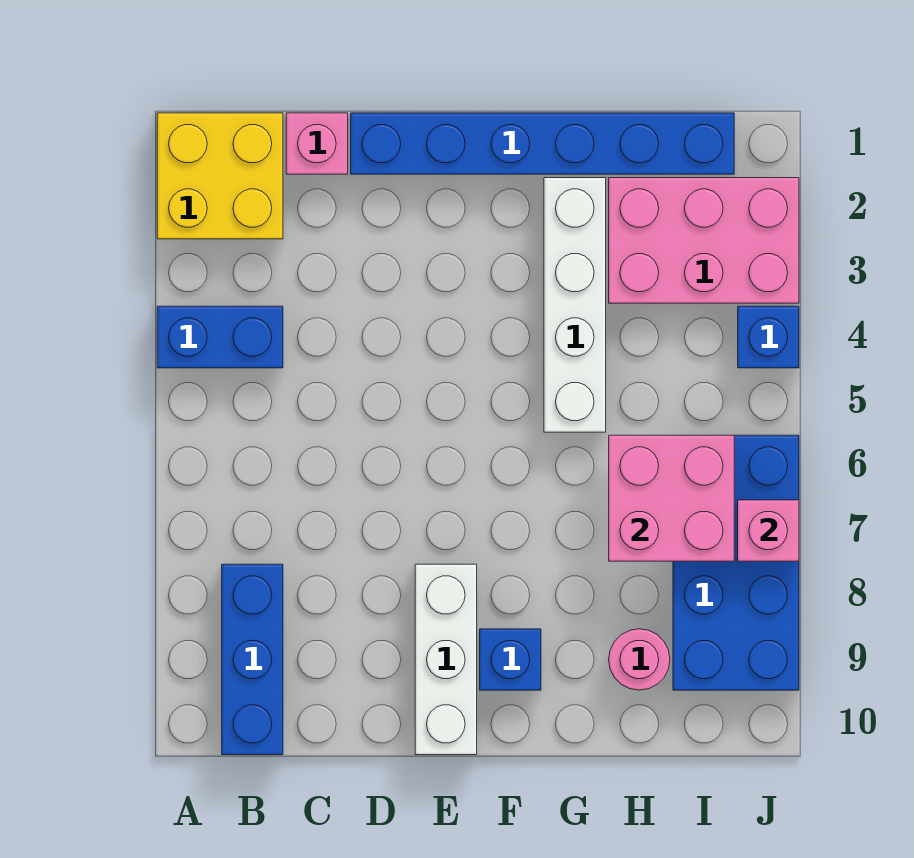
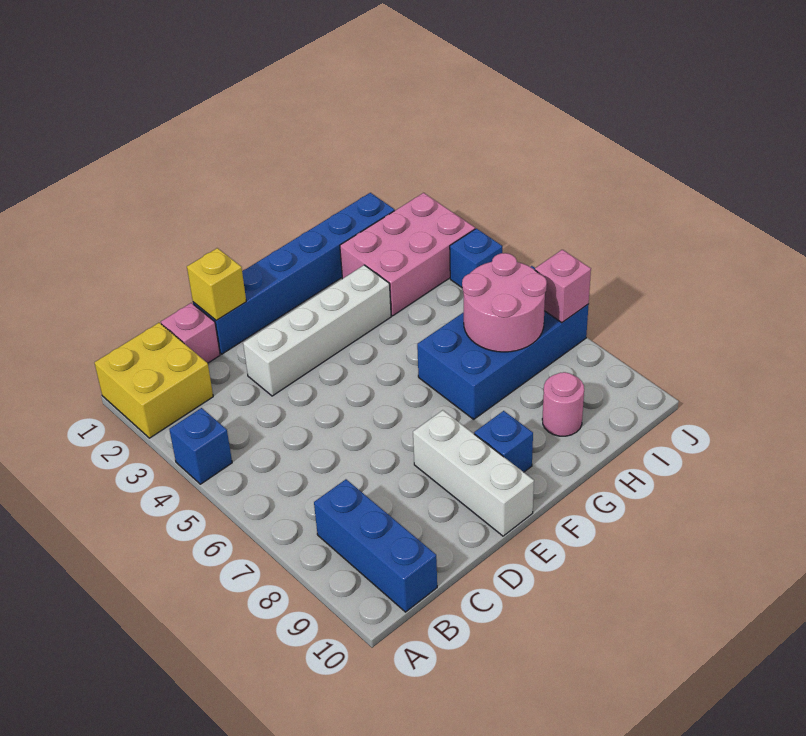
blue 1x2 brick [157,306,283,368] -> blue 1x1 brick [169,408,232,484]
none -> yellow 1x1 brick [187,248,246,320]
white 1x4 brick [544,178,606,432] -> white 1x4 brick turned to [243,265,391,396]
pink 2x2 brick [609,435,734,561] -> pink 2x2 round brick [462,253,547,352]
blue 2x4 brick [673,435,799,690] -> blue 2x4 brick turned to [417,266,589,419]

